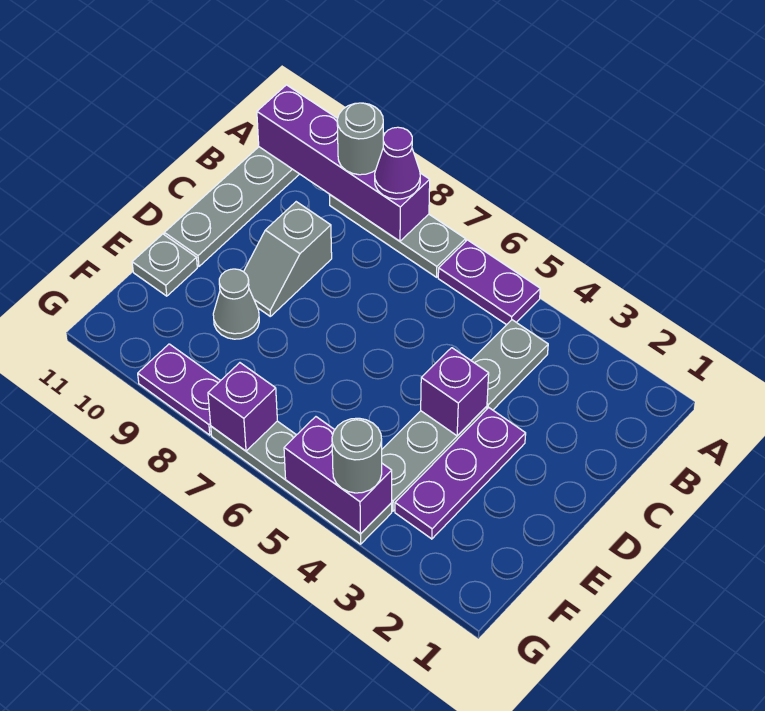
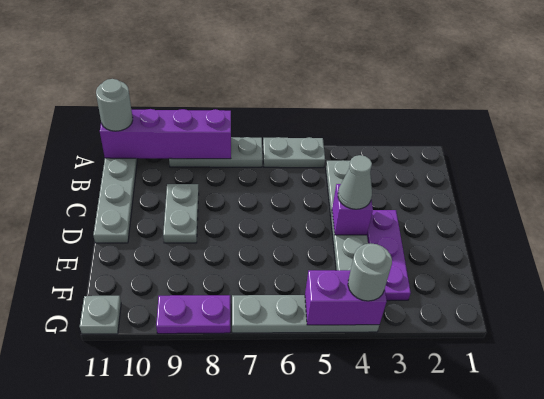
purple 1x2 plate [438,240,540,325] -> grey 1x2 plate [263,137,325,168]
purple 1x1 cone [375,127,420,199] -> none
grey 1x1 round brick [337,103,383,175] -> grey 1x1 round brick moved to [96,79,133,131]
grey 1x2 slope [244,202,332,316] -> grey 1x2 plate [163,184,199,243]
grey 1x1 cone [213,269,259,339] -> grey 1x1 cone moved to [338,155,372,209]
grey 1x1 plate [132,234,197,296] -> grey 1x1 plate moved to [80,296,121,334]
purple 1x1 brick [208,363,277,451] -> none

